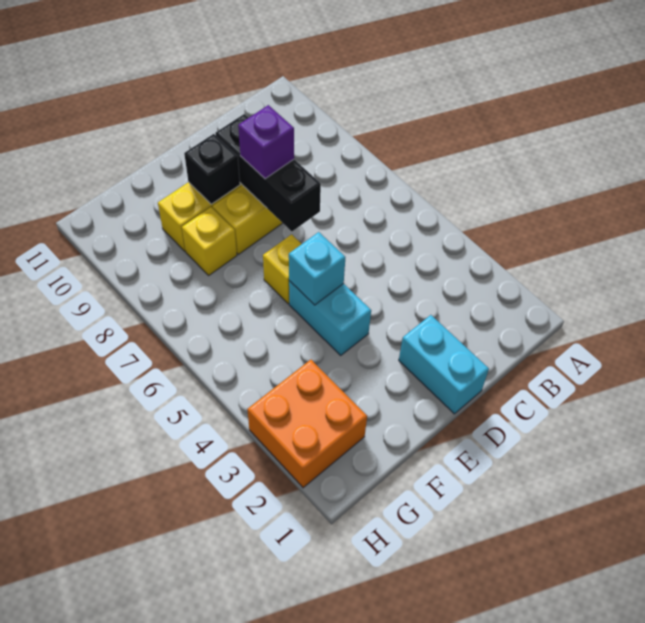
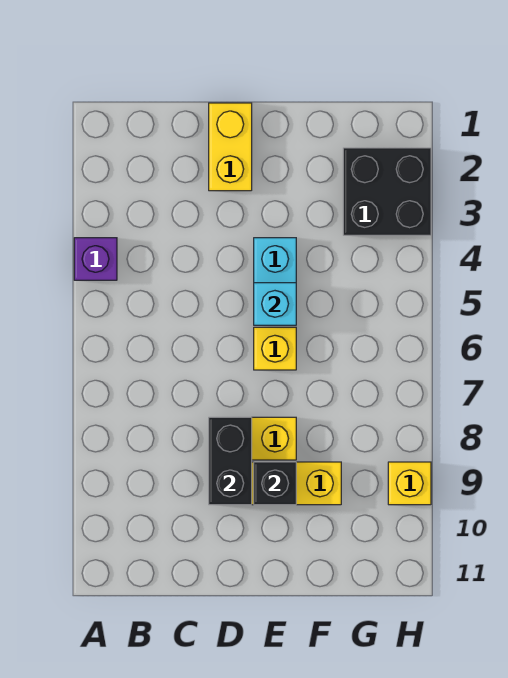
cyan 1x2 brick [399,315,489,414] -> yellow 1x2 brick [209,103,252,191]
black 1x3 brick [215,114,321,231] -> black 1x2 brick [209,417,252,505]
purple 1x1 brick [238,105,294,179] -> purple 1x1 brick moved to [74,238,117,280]
yellow 1x1 brick [182,207,237,275] -> yellow 1x1 brick moved to [388,462,431,505]
orange 2x2 brick [247,360,367,488] -> black 2x2 brick [343,148,431,235]

